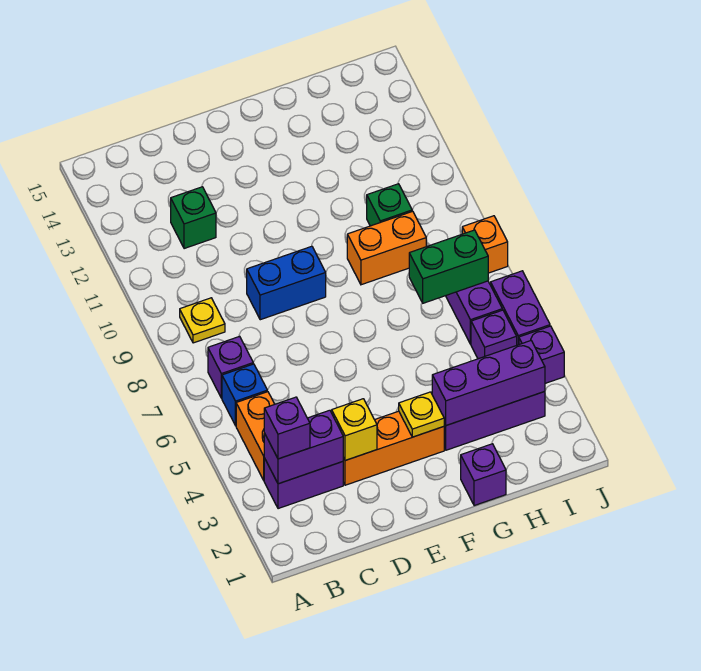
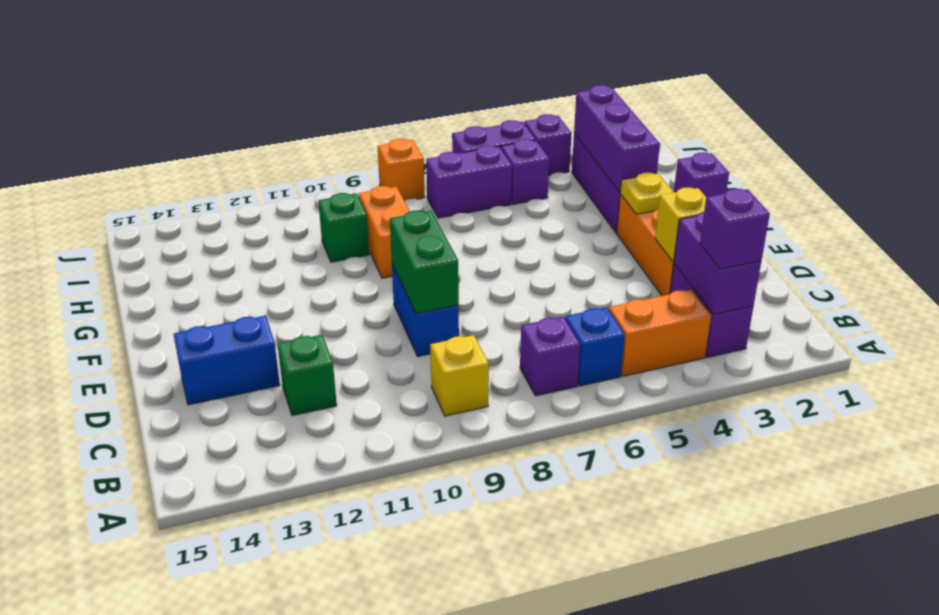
yellow 1x1 plate [180,298,225,343] -> yellow 1x1 brick [430,335,489,416]
none -> blue 1x2 brick [174,316,280,405]
green 1x2 brick [409,230,488,303] -> green 1x2 brick moved to [390,211,459,314]

